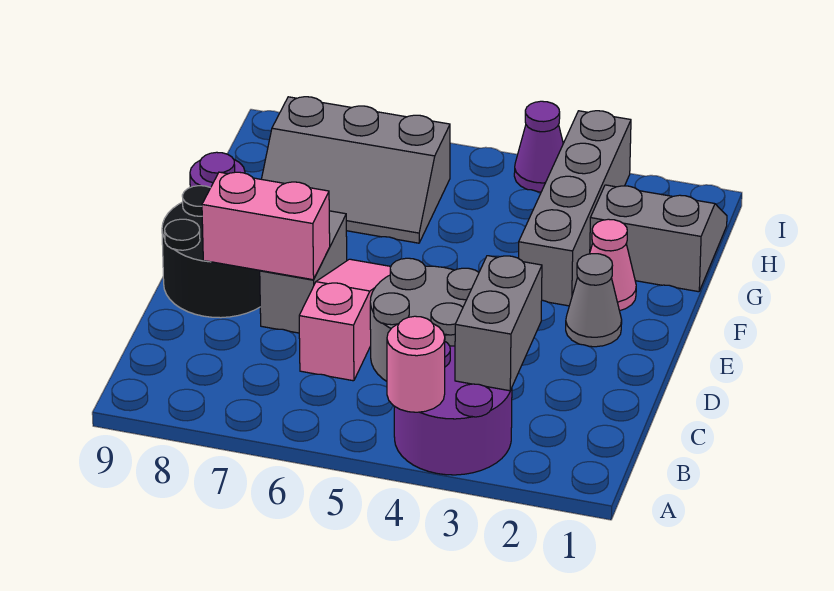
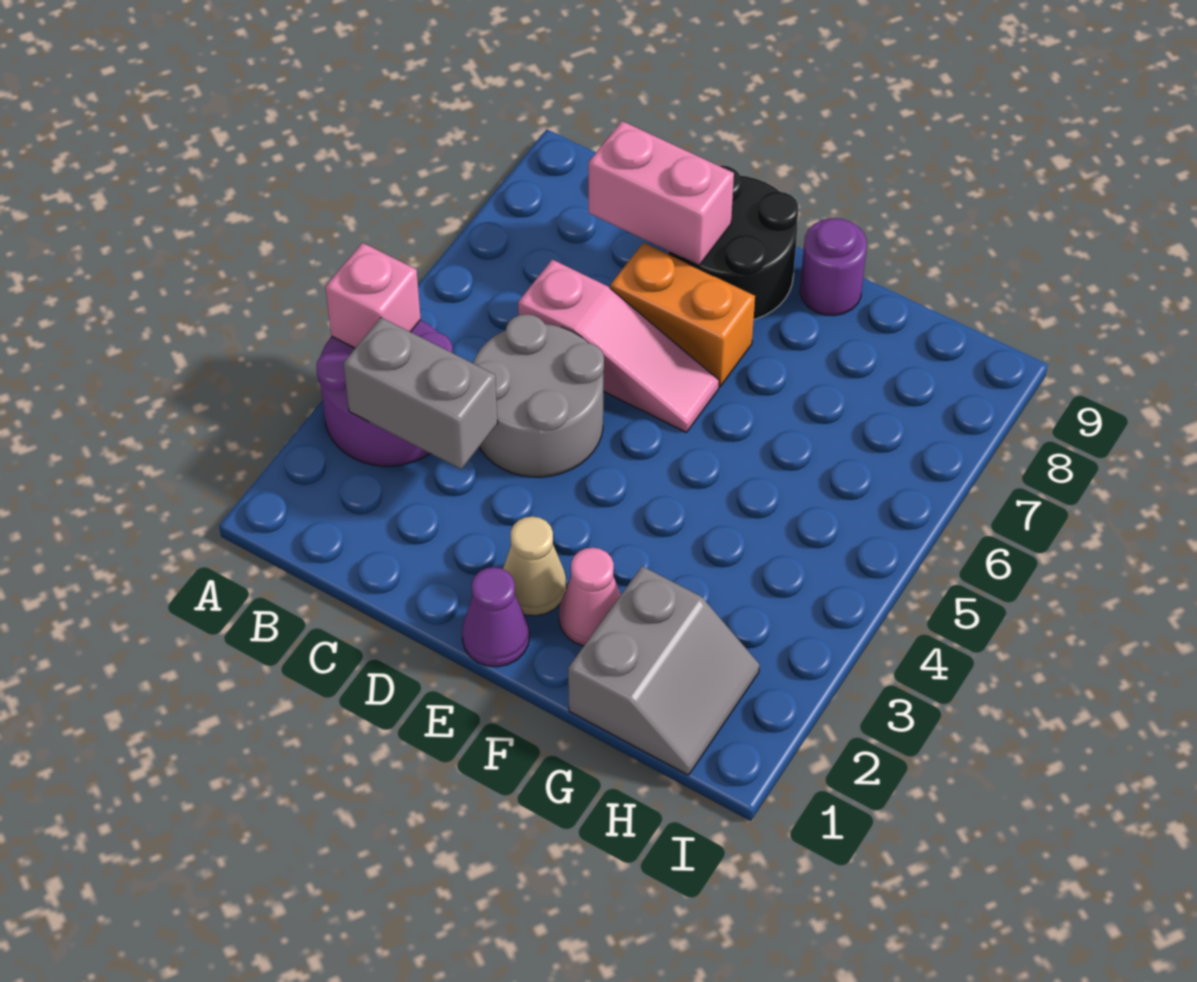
pink 1x1 round brick [387,316,445,412] -> pink 1x1 brick [325,243,421,348]
grey 1x2 brick [260,211,347,333] -> orange 1x2 brick [610,243,755,386]
pink 1x2 brick [202,172,330,280] -> pink 1x2 brick turned to [589,121,734,266]
grey 1x1 cone [566,254,622,347] -> tan 1x1 cone [503,517,566,616]
grey 1x4 brick [518,111,631,306] -> none
grey 2x3 slope [262,97,450,243] -> none
purple 1x1 cone [514,101,563,192] -> purple 1x1 cone moved to [462,567,529,667]

